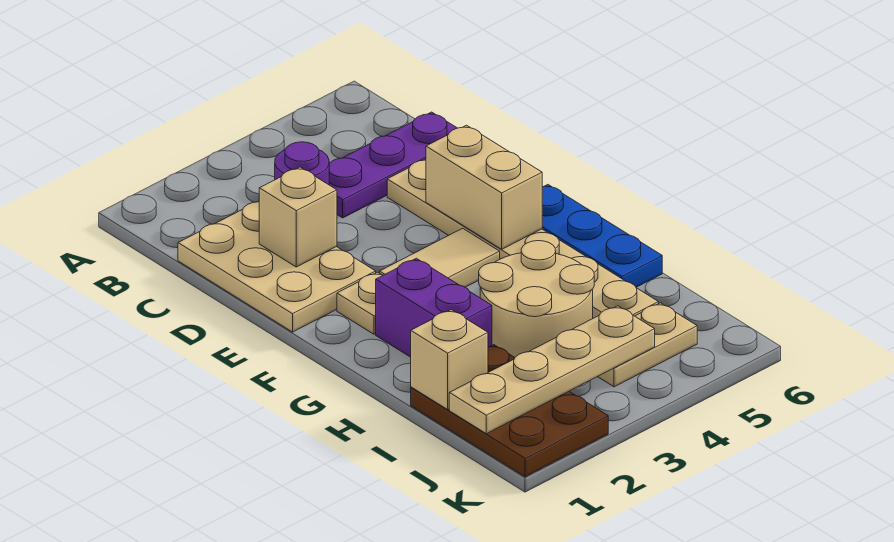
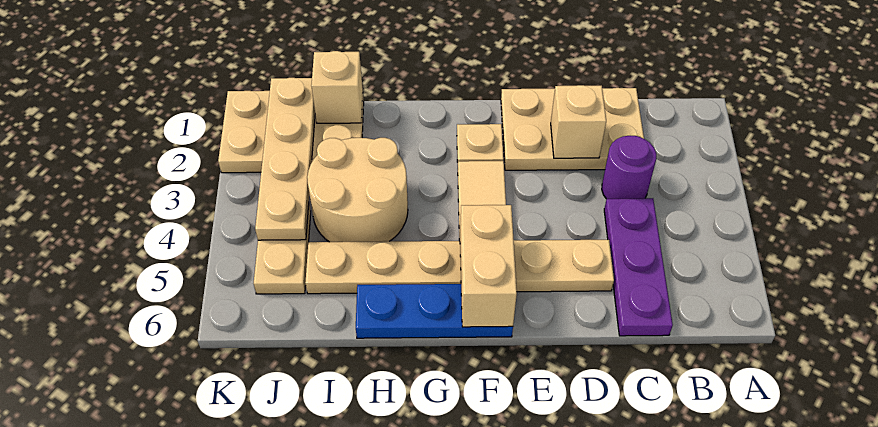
tan 1x2 brick [426,125,542,249] -> tan 1x2 brick turned to [460,205,517,327]
purple 1x2 brick [376,258,492,357] -> none
brown 2x3 plate [411,345,608,477] -> tan 2x3 plate [218,91,364,173]

